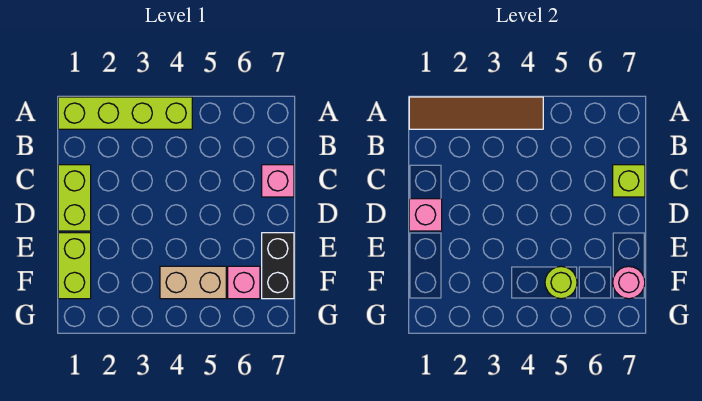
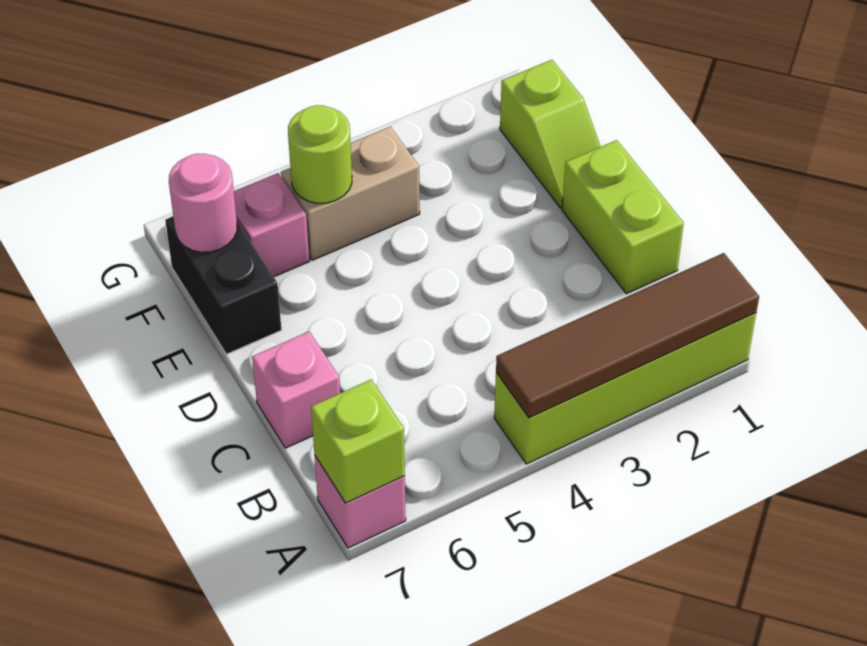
lime 1x1 brick [613,165,645,197] -> lime 1x1 brick moved to [311,380,405,503]
pink 1x1 brick [409,199,442,231] -> pink 1x1 brick moved to [315,456,406,548]
lime 1x2 brick [58,233,91,299] -> lime 1x2 slope [500,60,600,208]

